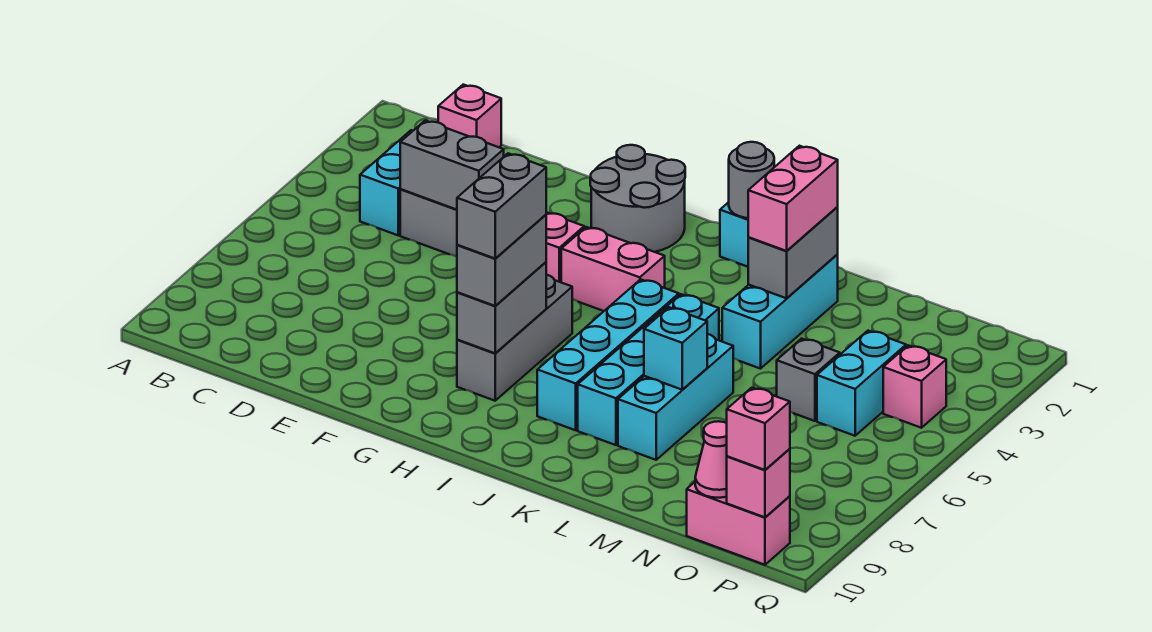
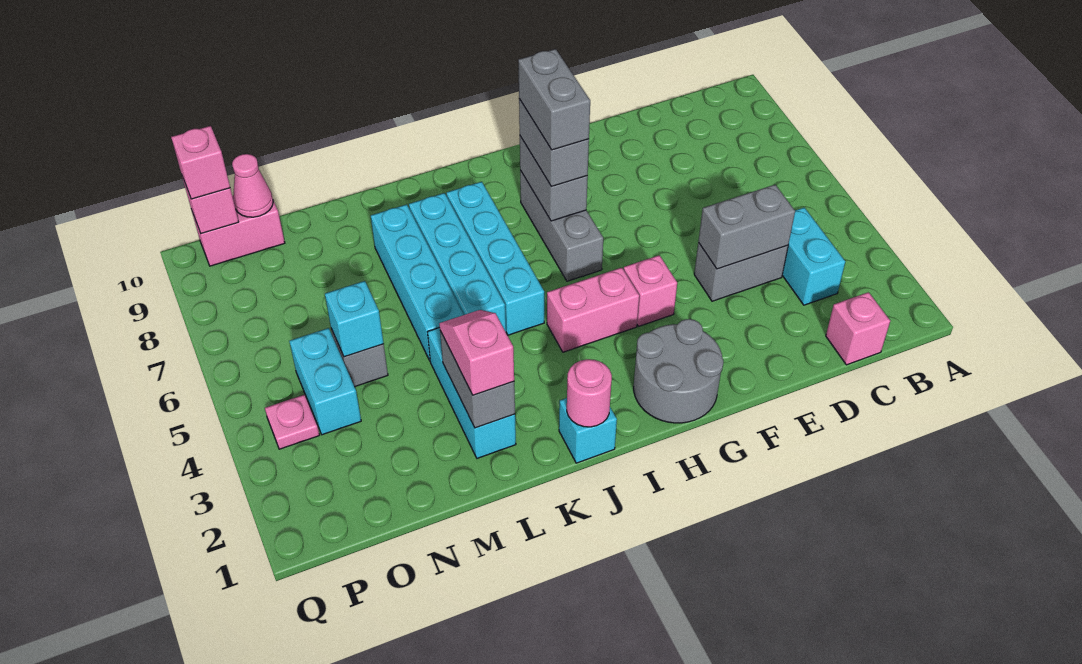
grey 1x1 round brick [729,142,774,218] -> pink 1x1 round brick [567,359,612,427]
pink 1x2 brick [748,146,838,251] -> pink 1x2 slope [439,310,514,395]
cyan 1x3 brick [618,334,733,460] -> cyan 1x4 brick [371,204,464,360]
cyan 1x1 brick [644,307,707,390] -> cyan 1x1 brick moved to [325,281,384,357]
pink 1x1 brick [883,345,946,428] -> pink 1x1 plate [265,395,319,449]

